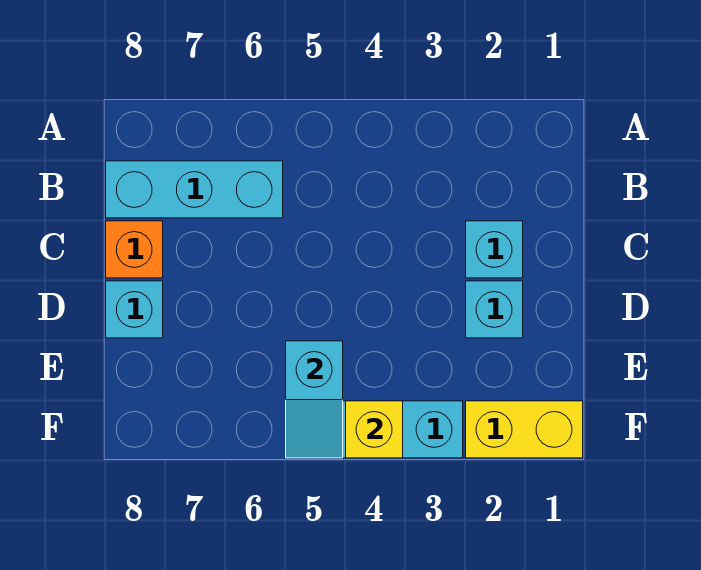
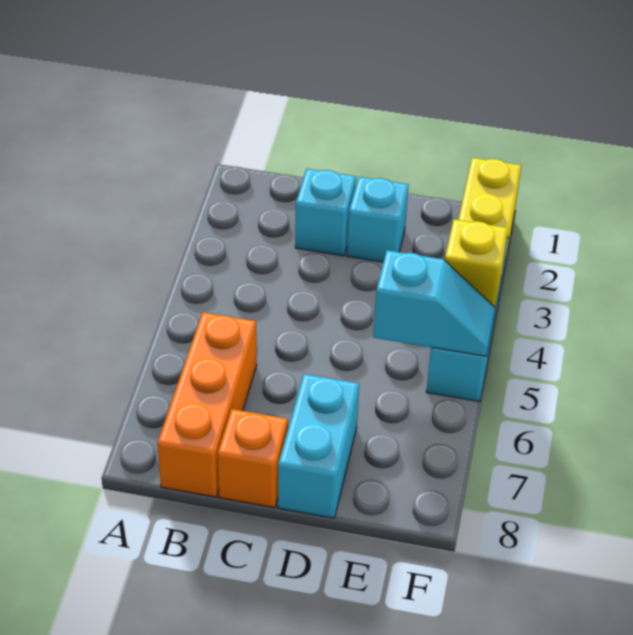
cyan 1x3 brick [106,161,283,218] -> orange 1x3 brick [157,312,257,497]
cyan 1x1 brick [106,281,163,338] -> cyan 1x2 brick [278,374,359,518]

